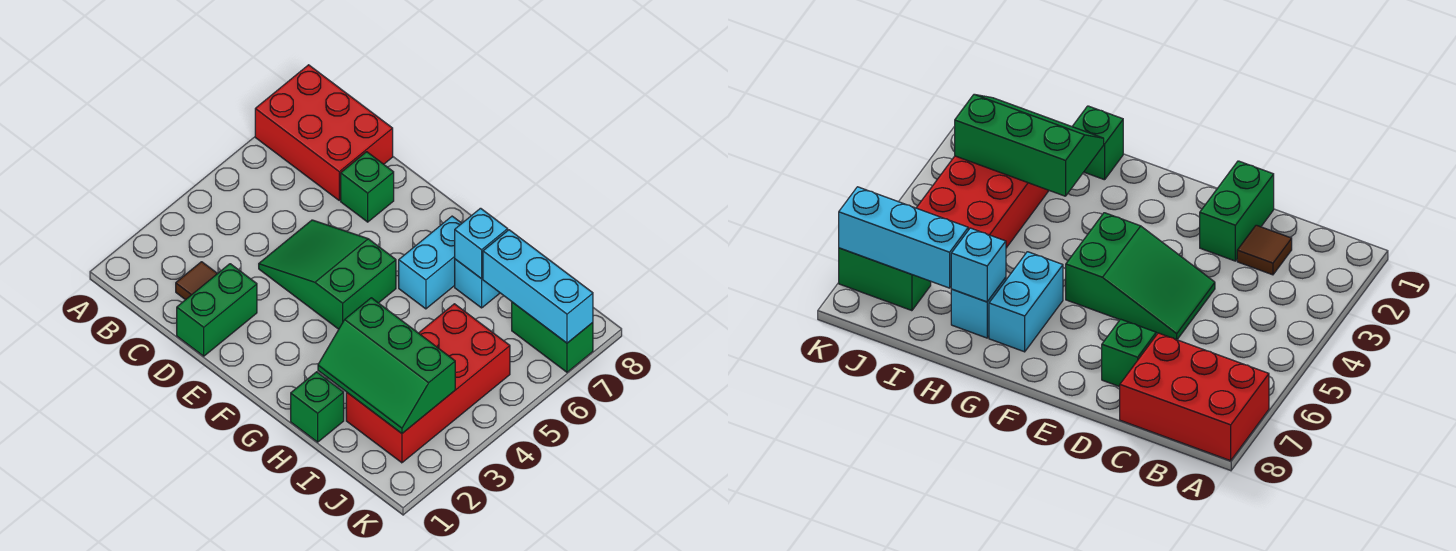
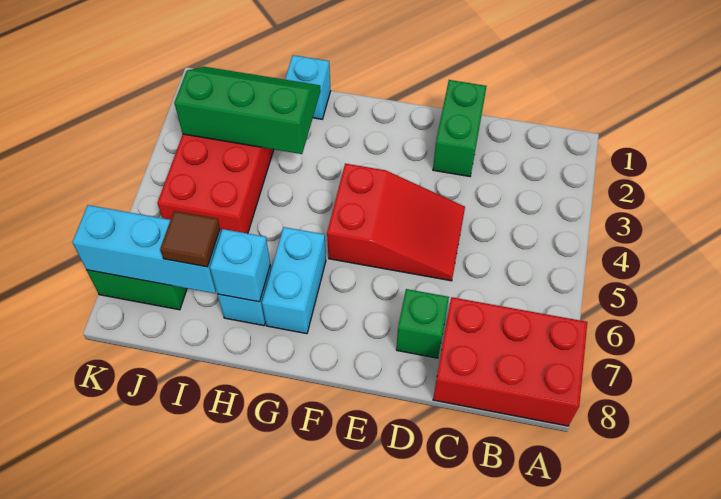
brown 1x1 tile [176,262,217,300] -> brown 1x1 tile moved to [160,211,220,267]
green 2x3 slope [259,220,396,329] -> red 2x3 slope [327,164,465,281]
green 1x1 brick [291,372,344,442] -> cyan 1x1 brick [285,55,331,119]

